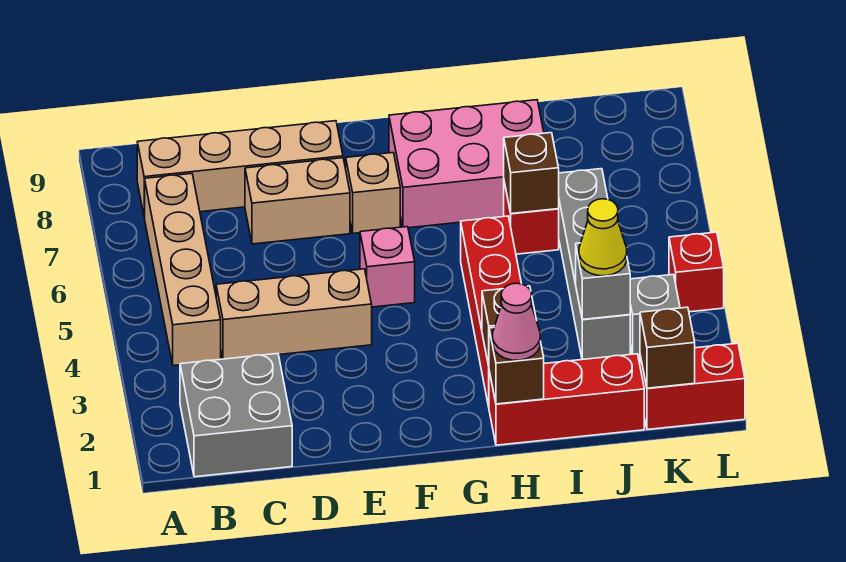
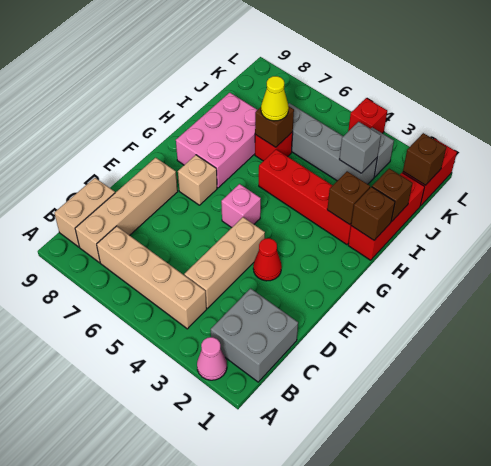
tan 1x2 brick [245,158,350,244] -> tan 1x2 brick moved to [54,178,115,247]
none -> red 1x1 cone [253,238,282,281]
pink 1x1 cone [493,283,540,360] -> pink 1x1 cone moved to [197,337,227,380]
none -> brown 1x1 brick [372,168,413,221]
yellow 1x1 cone [579,199,627,276] -> yellow 1x1 cone moved to [261,76,289,121]

